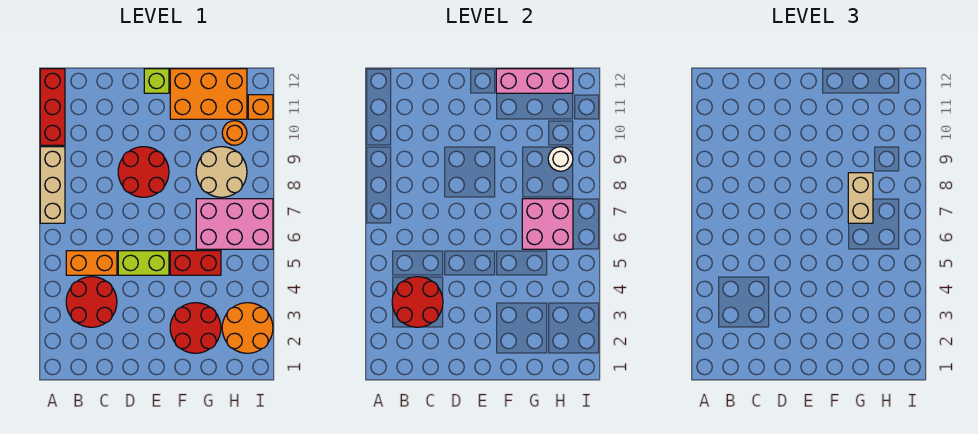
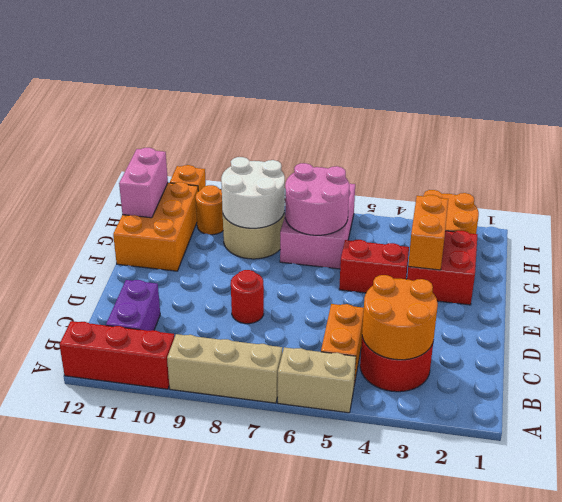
red 2x2 round brick [392,277,443,327] -> orange 2x2 round brick [362,275,438,360]
none -> purple 1x2 brick [106,280,160,331]
lime 1x2 brick [118,251,169,275] -> none
red 2x2 round brick [118,147,169,197] -> red 1x1 round brick [231,270,264,324]
lime 1x1 brick [144,69,169,93] -> none
red 2x2 round brick [170,303,221,353] -> red 2x2 brick [407,231,477,305]
none -> orange 1x2 brick [408,195,448,270]
red 1x2 brick [170,251,221,275] -> red 1x2 brick turned to [339,240,409,293]
pink 1x3 brick [496,69,573,93] -> pink 1x2 brick [119,148,168,218]
pink 2x2 brick [522,199,573,249] -> pink 2x2 round brick [285,163,349,235]
tan 1x2 brick [848,173,873,223] -> tan 1x2 brick moved to [278,347,356,413]
white 1x1 round brick [548,147,573,171] -> white 2x2 round brick [221,157,285,228]

